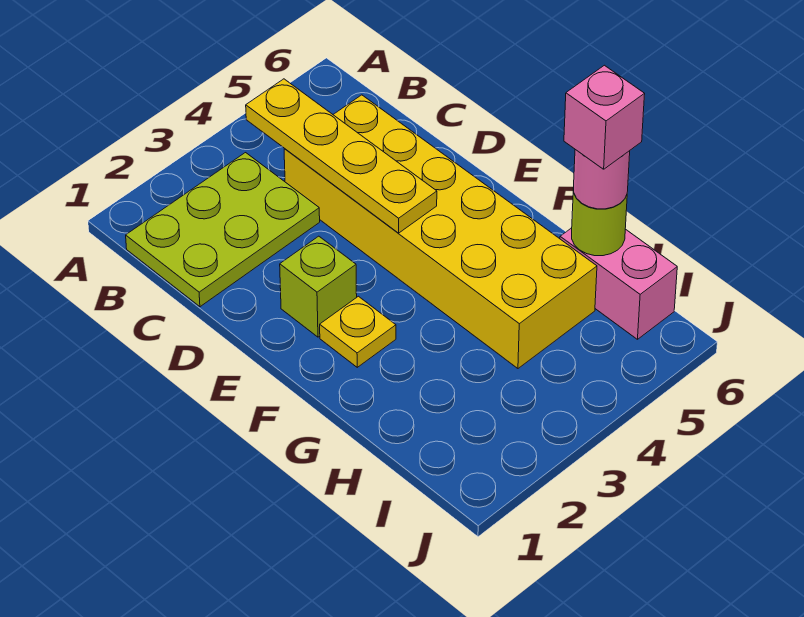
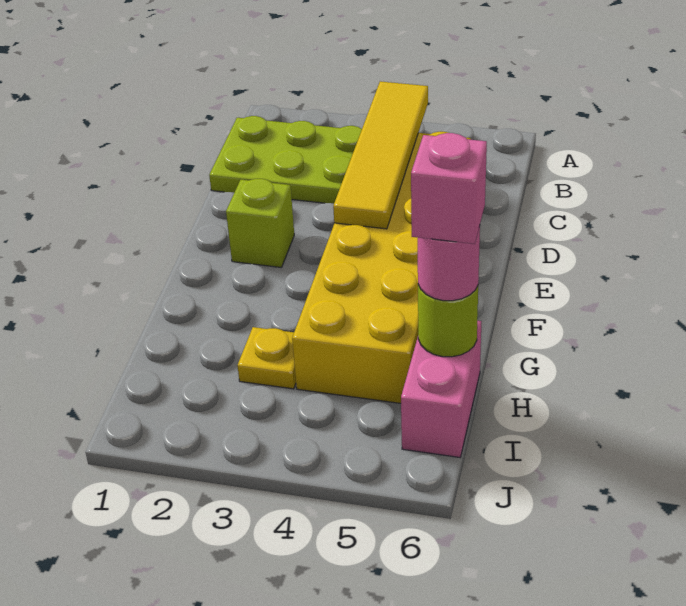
yellow 1x4 plate [246,79,437,233] -> yellow 1x4 tile [333,81,428,229]
yellow 1x1 plate [320,296,396,367] -> yellow 1x1 plate moved to [237,327,296,389]

